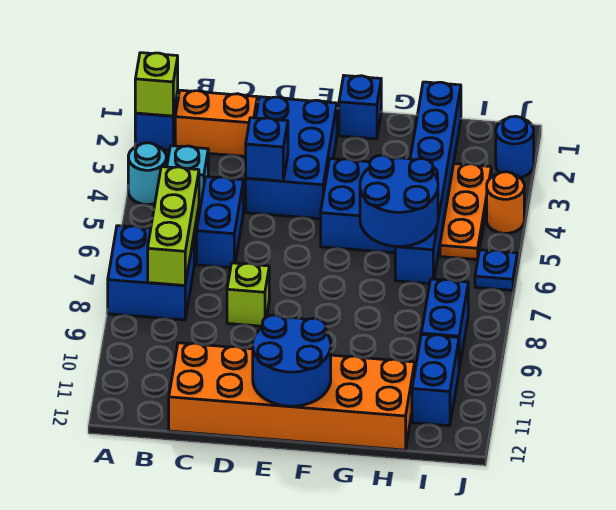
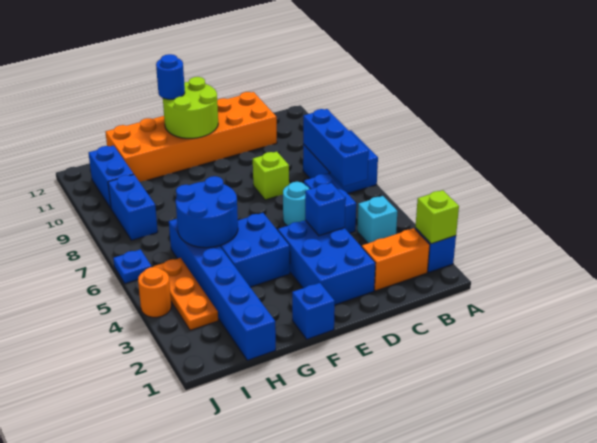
cyan 1x1 round brick [128,143,166,204] -> cyan 1x1 round brick moved to [283,182,310,226]
lime 1x3 brick [148,167,199,286] -> blue 1x3 brick [303,109,369,187]
blue 2x2 round brick [253,315,331,406] -> lime 2x2 round brick [163,77,218,138]
blue 1x1 round brick [496,116,534,177] -> blue 1x1 round brick moved to [156,54,185,99]

